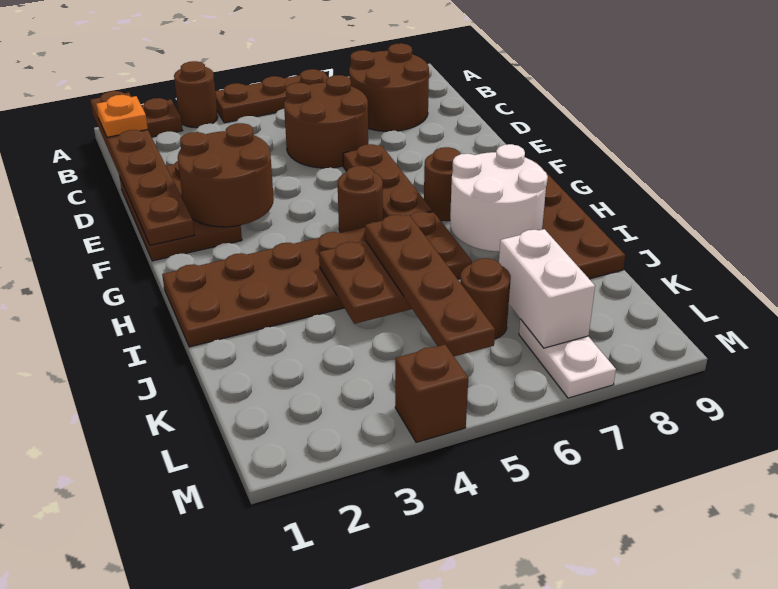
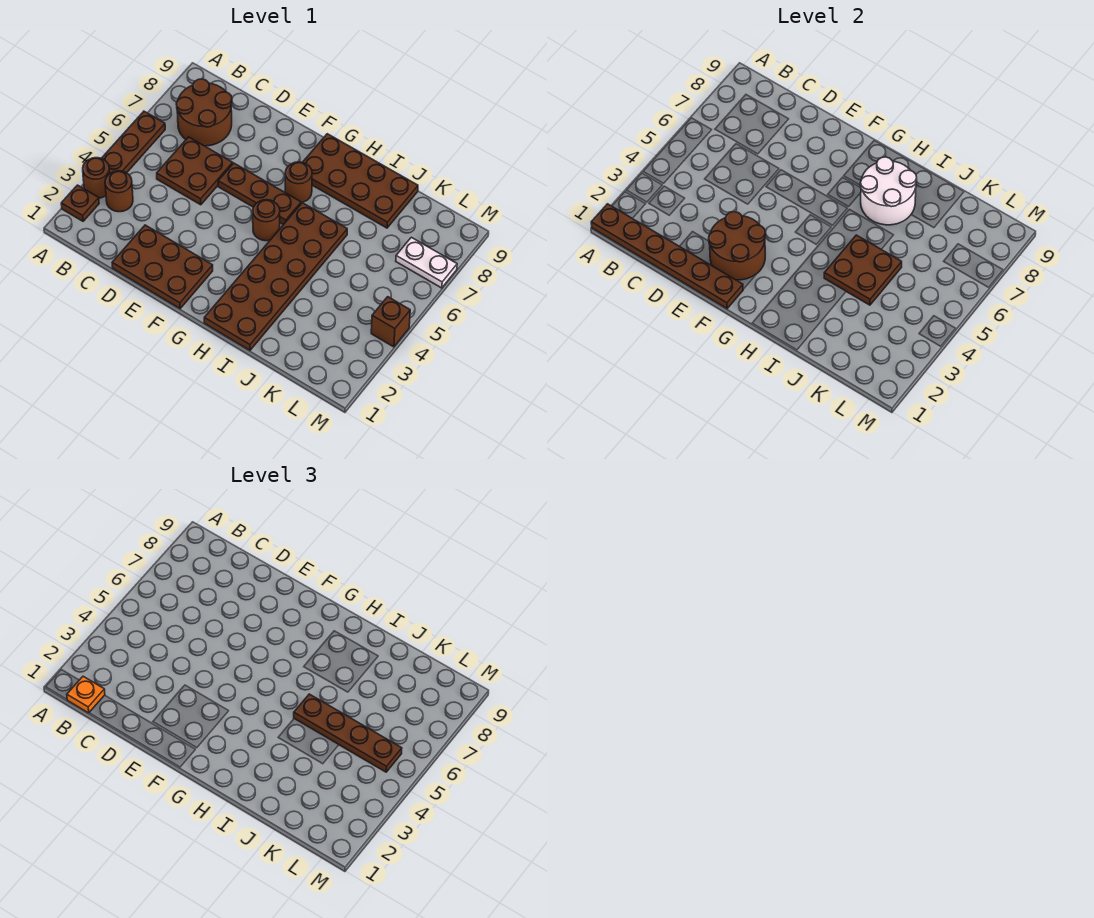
brown 2x2 round brick [284,75,368,168] -> brown 2x2 plate [157,137,233,205]
brown 1x1 round brick [460,258,511,339] -> brown 1x1 round brick moved to [105,171,133,212]
white 1x2 brick [499,229,595,348] -> none

